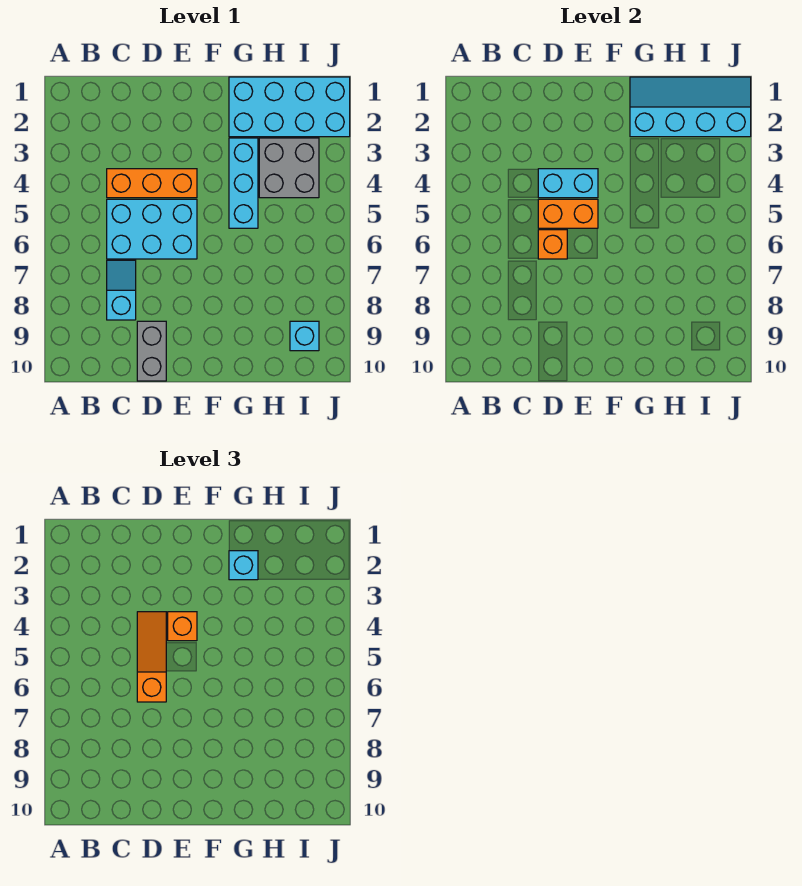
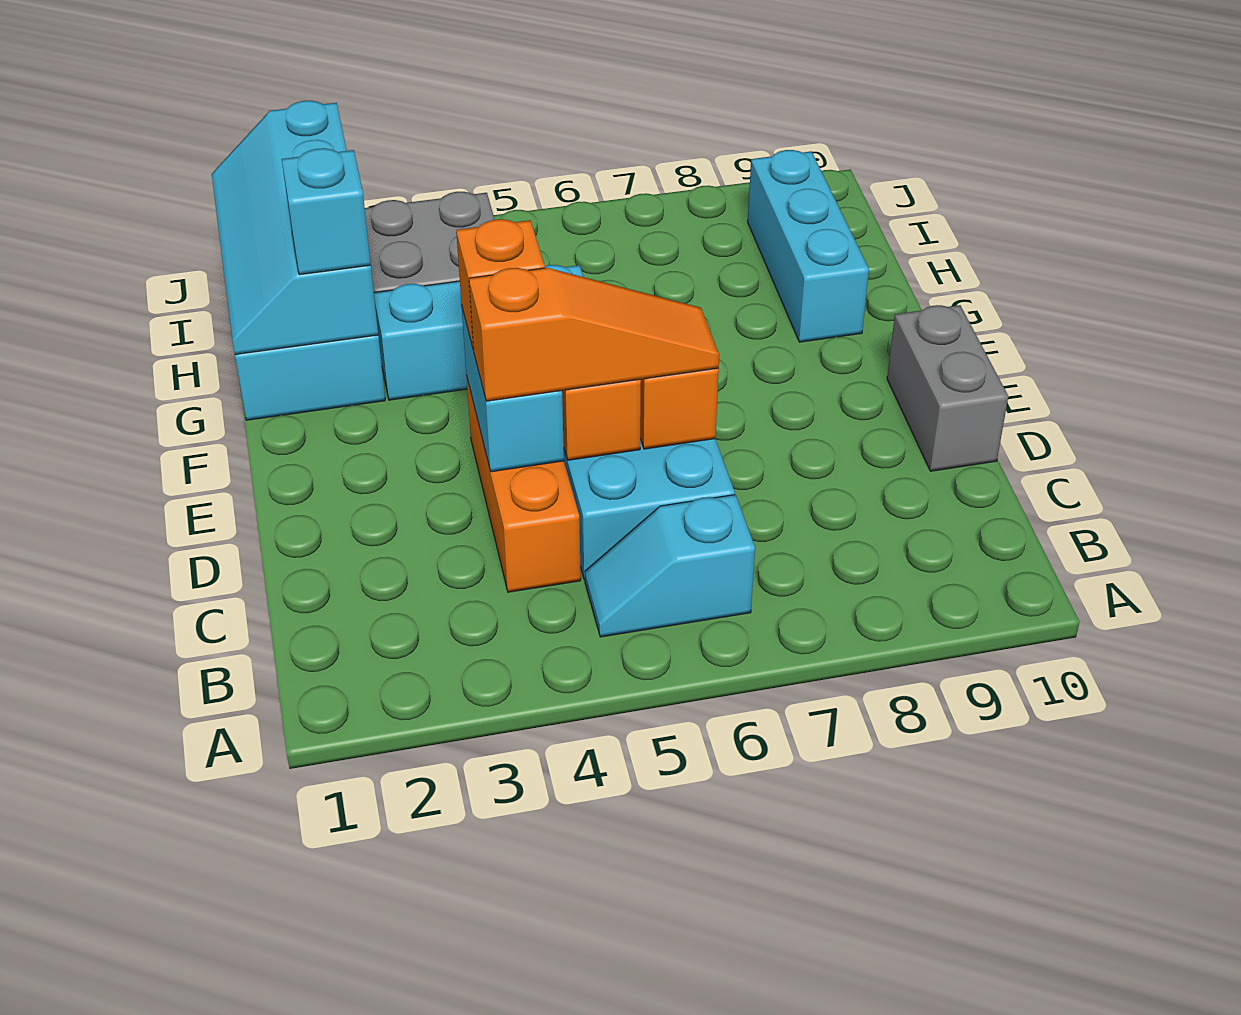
cyan 1x2 slope [107,260,136,320] -> cyan 1x2 slope moved to [585,495,755,637]
orange 1x3 slope [137,612,166,702] -> orange 1x3 slope turned to [469,268,719,401]
grey 1x2 brick [137,321,166,381] -> grey 1x2 brick turned to [887,305,1008,471]
cyan 1x1 brick [290,321,319,351] -> cyan 1x3 brick [748,150,869,342]

